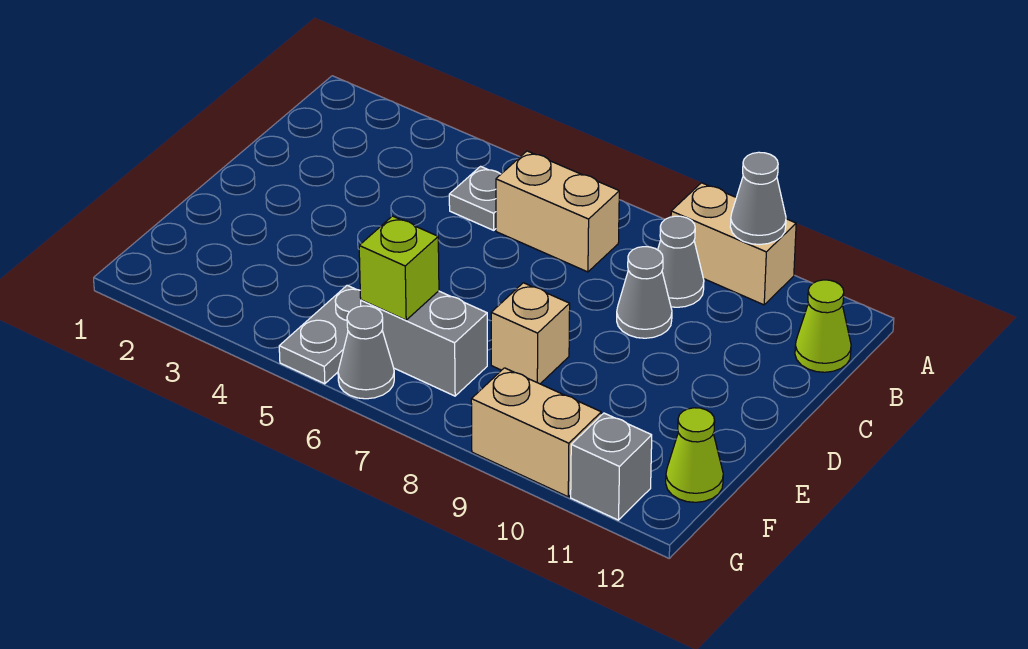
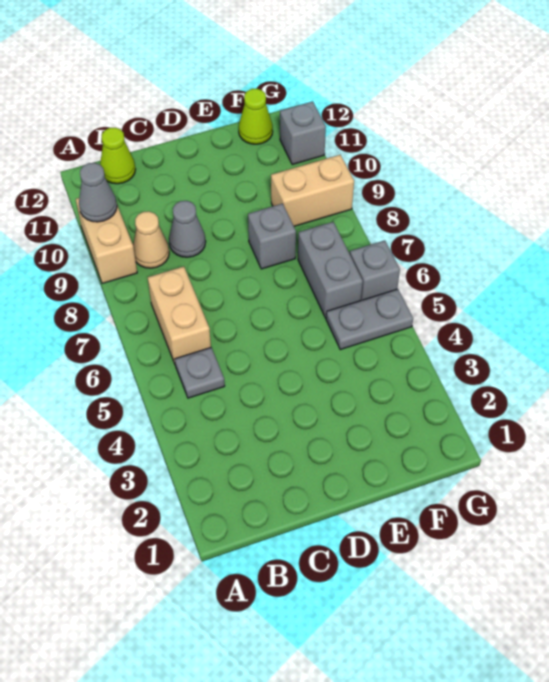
grey 1x1 cone [658,216,704,307] -> tan 1x1 cone [133,211,169,268]
tan 1x1 brick [491,283,570,384] -> grey 1x1 brick [248,204,296,269]
lime 1x1 brick [359,216,439,320] -> none
grey 1x1 cone [338,306,394,399] -> grey 1x1 brick [350,240,400,300]
tan 1x2 brick [471,368,601,497] -> tan 1x2 brick turned to [271,155,354,226]

